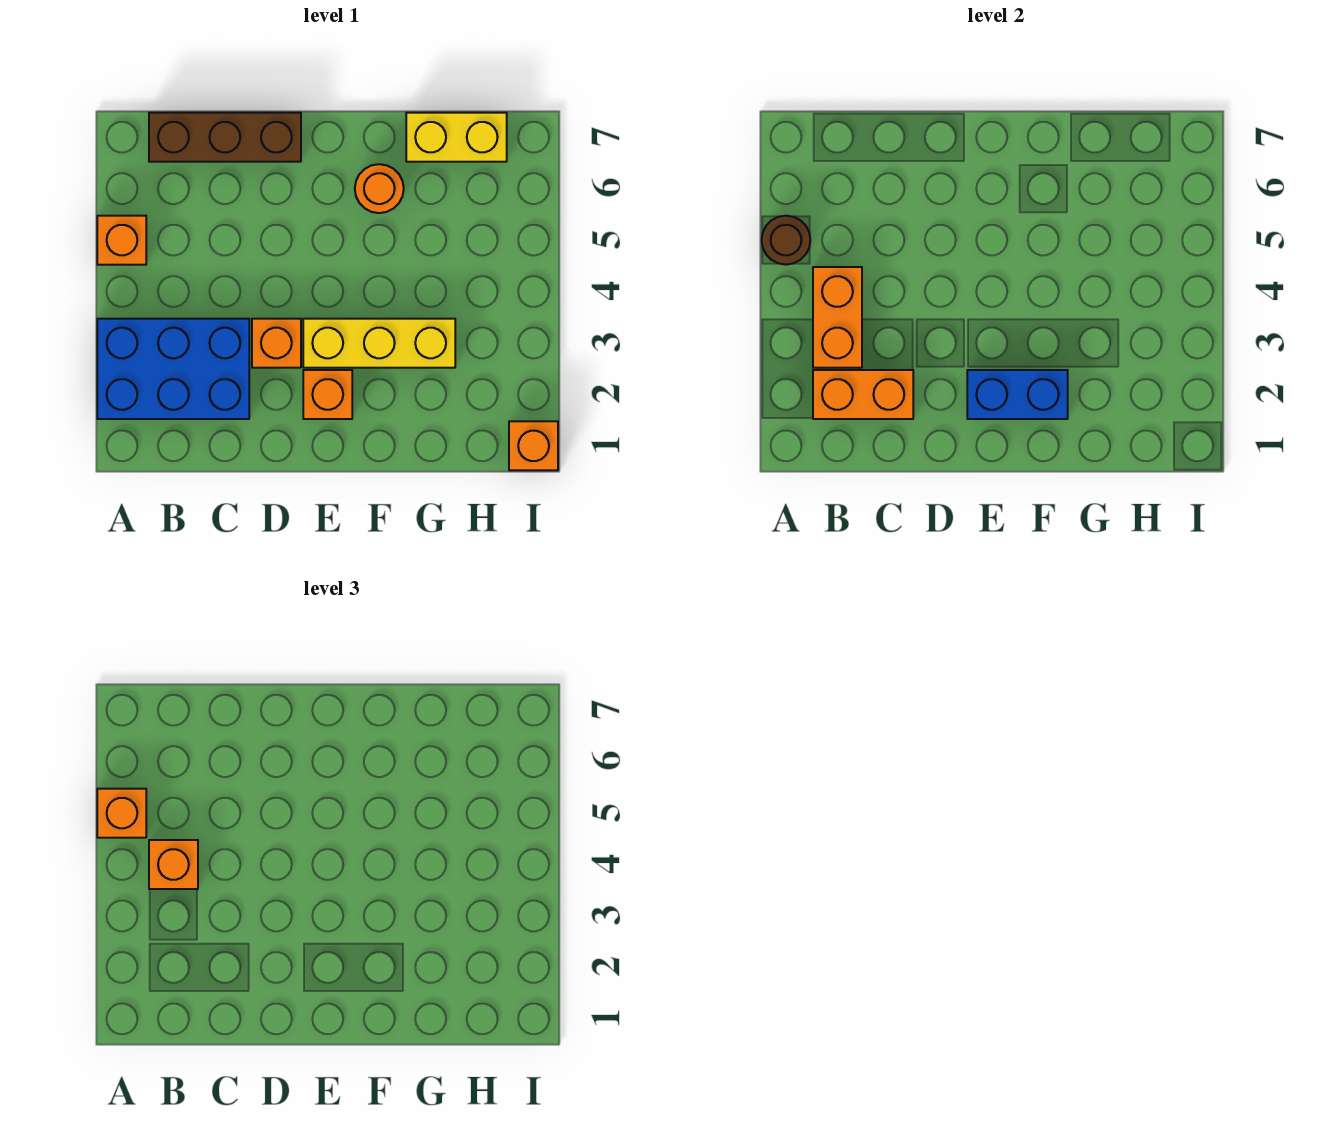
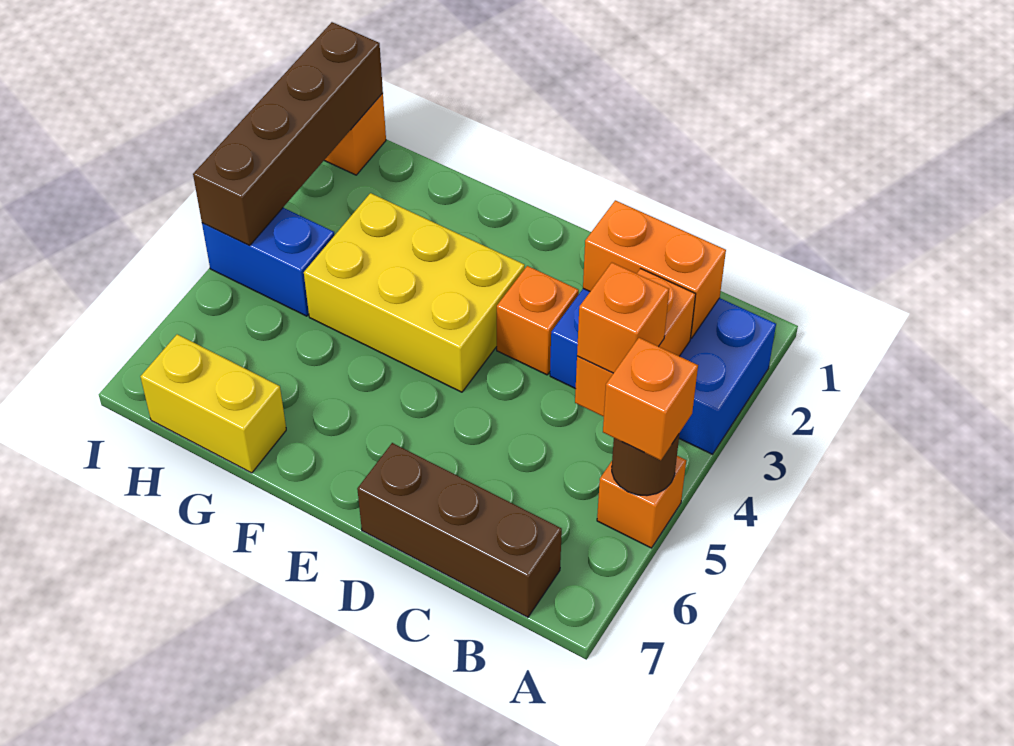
orange 1x1 brick [303,370,352,419] -> none
blue 1x2 brick [967,370,1068,419] -> blue 1x2 brick moved to [202,208,335,316]
yellow 1x3 brick [303,319,455,368] -> yellow 2x3 brick [304,193,525,392]
orange 1x1 round brick [355,164,404,213] -> none
none -> brown 1x4 brick [193,22,383,245]

